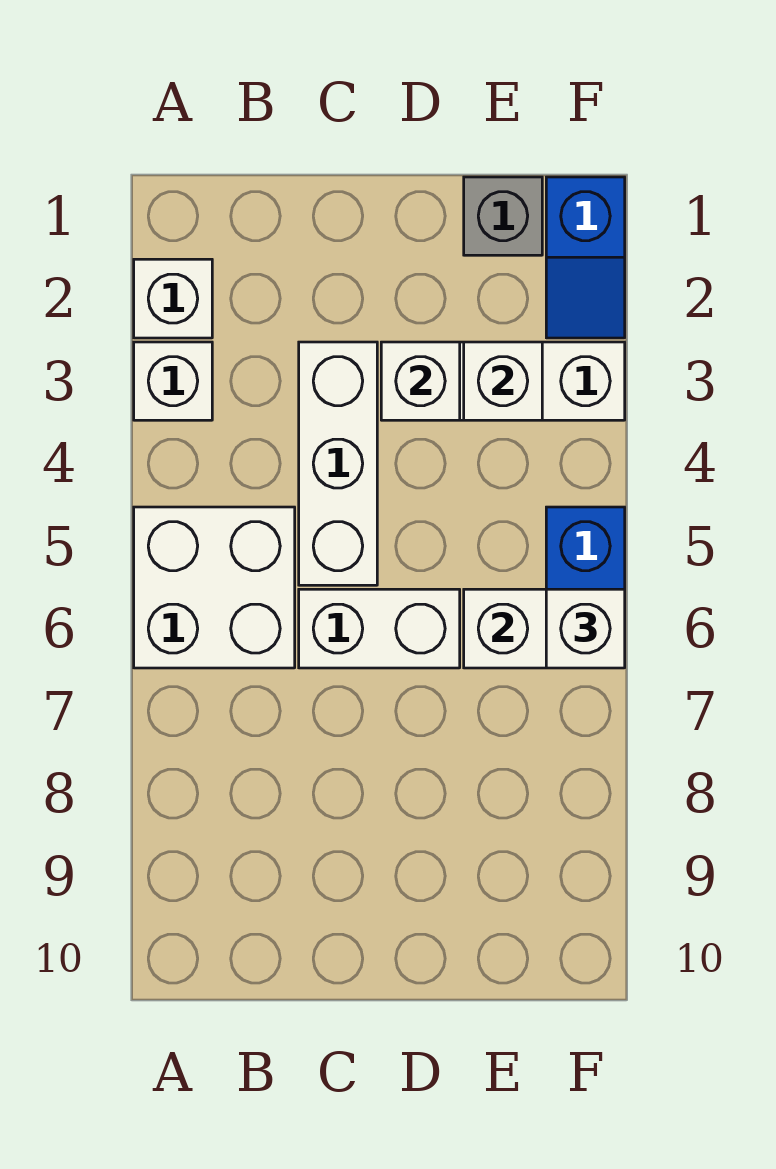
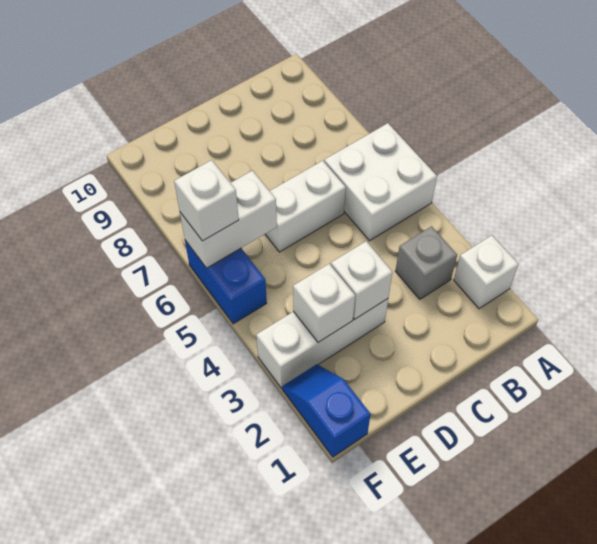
white 1x1 brick [134,342,212,420] -> none
white 1x3 brick [299,342,377,585] -> none
grey 1x1 brick [464,177,542,255] -> grey 1x1 brick moved to [396,226,457,299]

